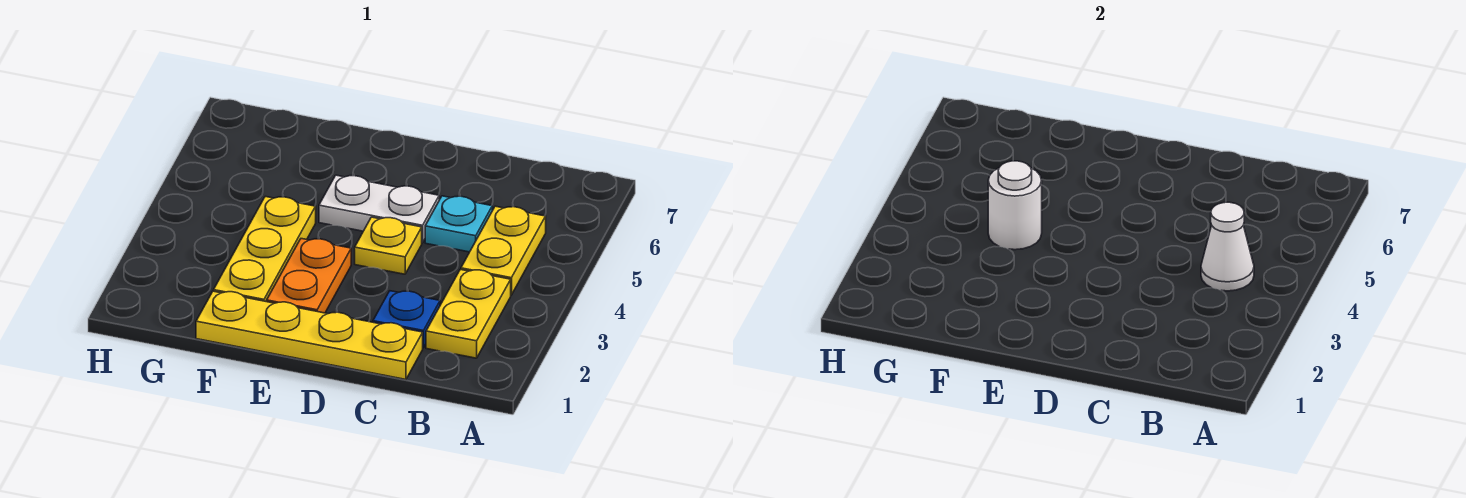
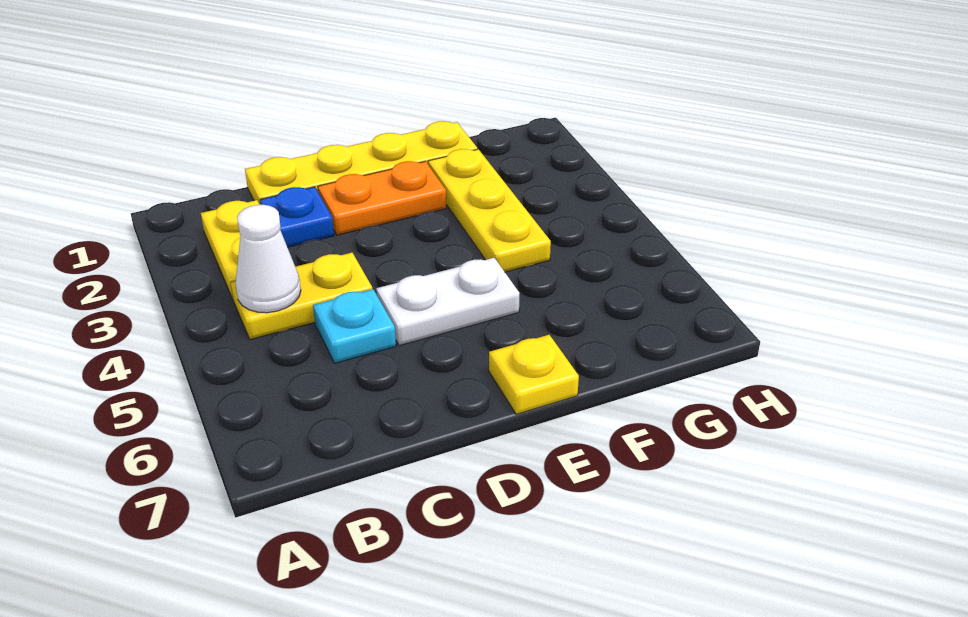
yellow 1x2 plate [461,206,546,295] -> yellow 1x2 plate turned to [231,253,372,339]
yellow 1x1 plate [355,217,422,274] -> yellow 1x1 plate moved to [489,335,579,414]
orange 1x2 plate [267,239,351,313] -> orange 1x2 plate turned to [318,161,446,235]
white 1x1 round brick [988,161,1042,250] -> none

